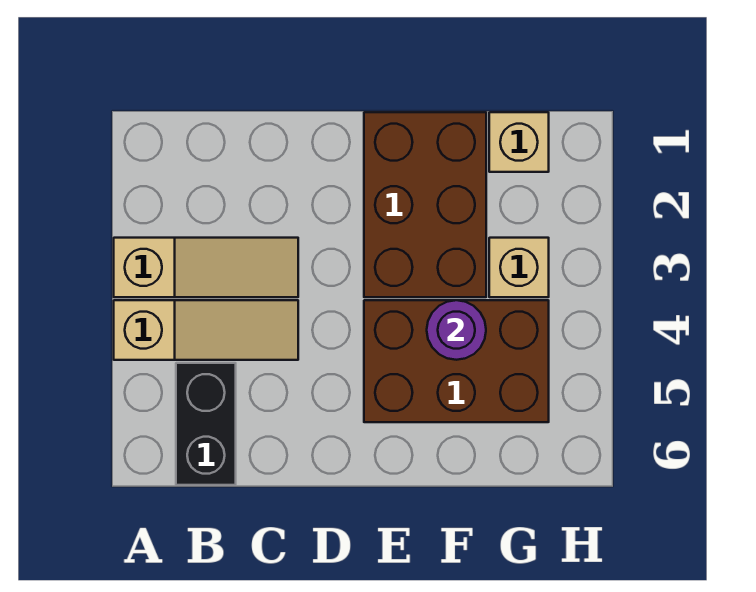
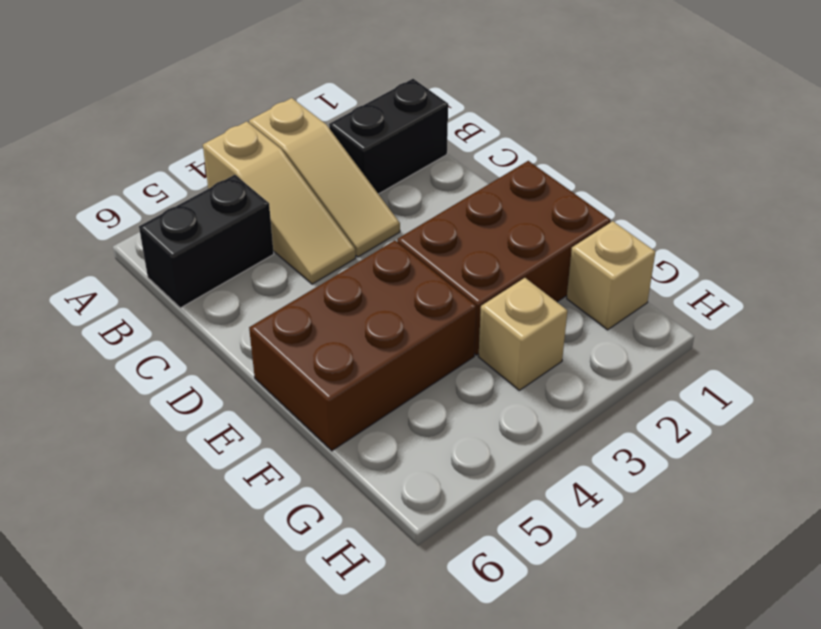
none -> black 1x2 brick [329,79,448,194]
brown 2x3 brick [364,300,549,422] -> brown 2x3 brick turned to [249,241,476,451]
purple 1x1 round brick [427,300,486,360] -> none

